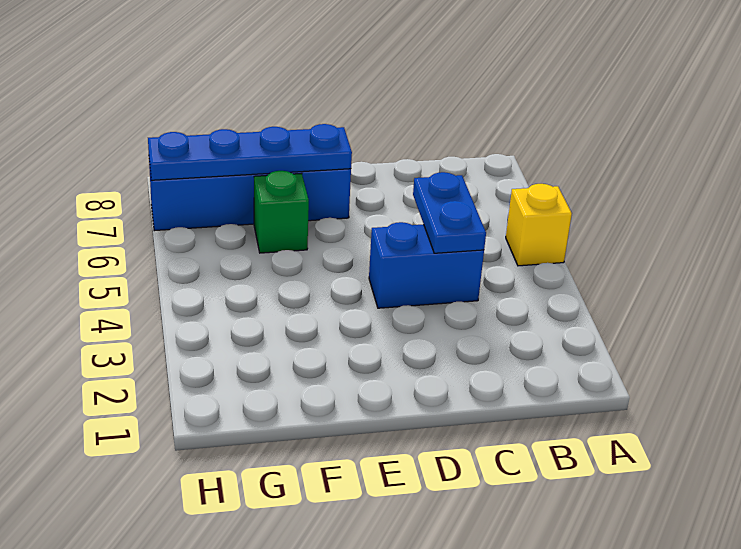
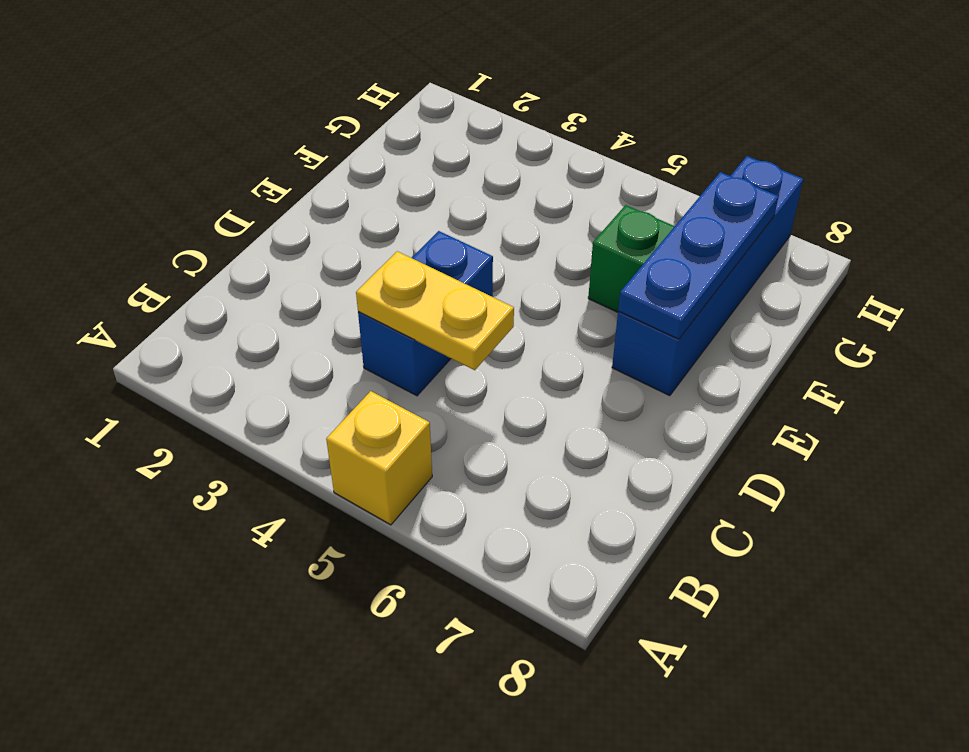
blue 1x2 plate [413,172,486,253] -> yellow 1x2 plate [356,251,514,370]
blue 1x4 plate [148,124,352,180] -> blue 1x3 plate [618,172,779,339]

